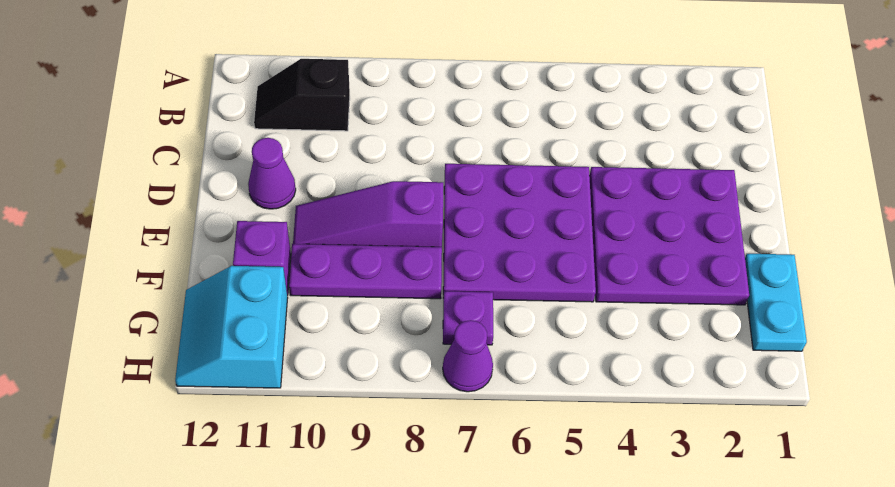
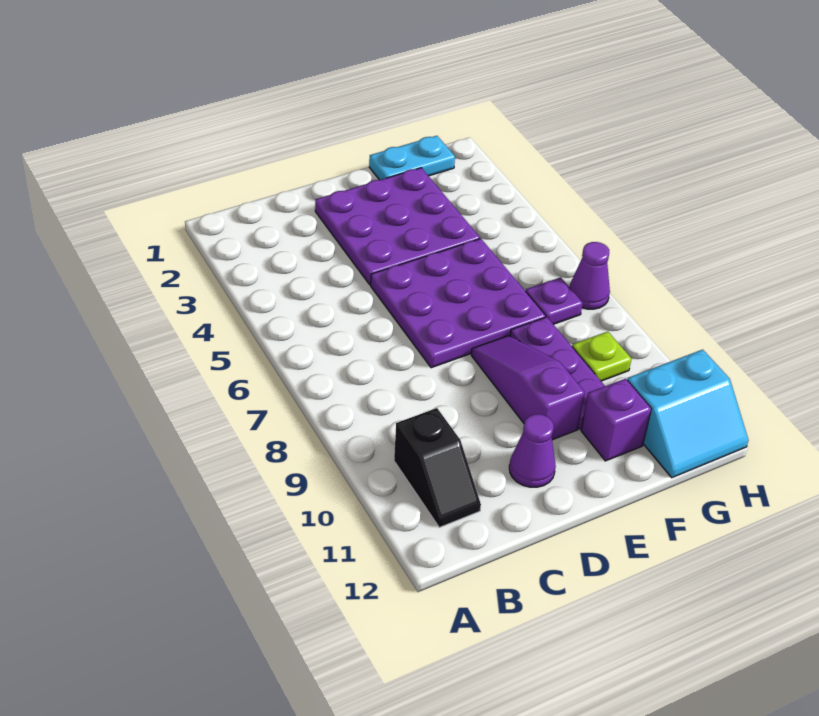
purple 1x3 slope [293,181,443,247] -> purple 1x3 slope turned to [471,336,585,440]
none -> lime 1x1 plate [572,332,631,381]

